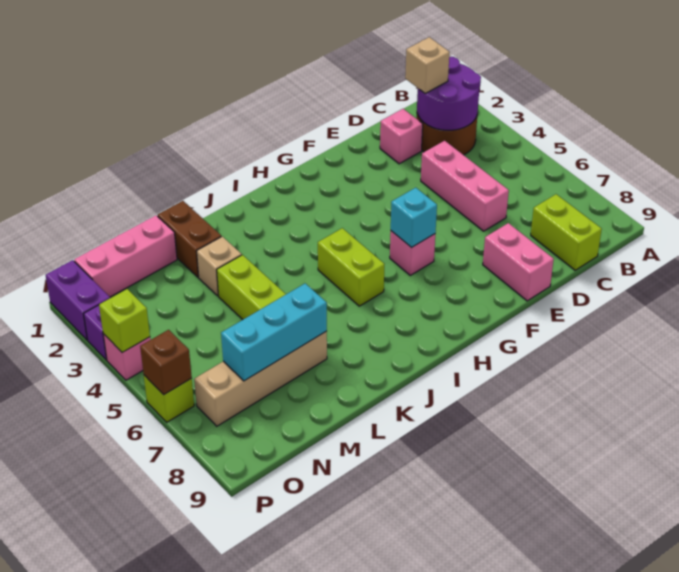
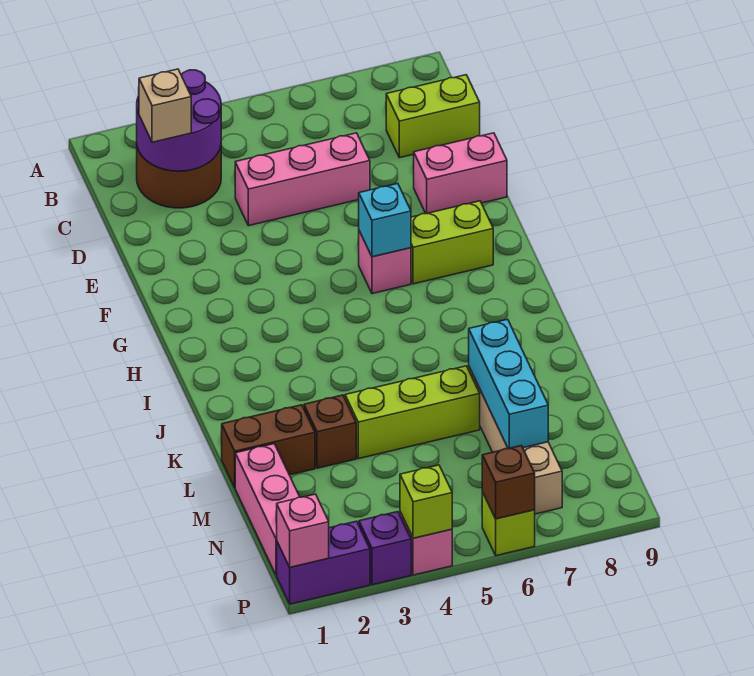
pink 1x1 brick [380,109,423,164] -> pink 1x1 brick moved to [276,494,329,567]
lime 1x2 brick [318,228,385,306] -> lime 1x2 brick moved to [411,201,493,284]
tan 1x1 brick [197,237,242,296] -> brown 1x1 brick [304,395,356,468]

